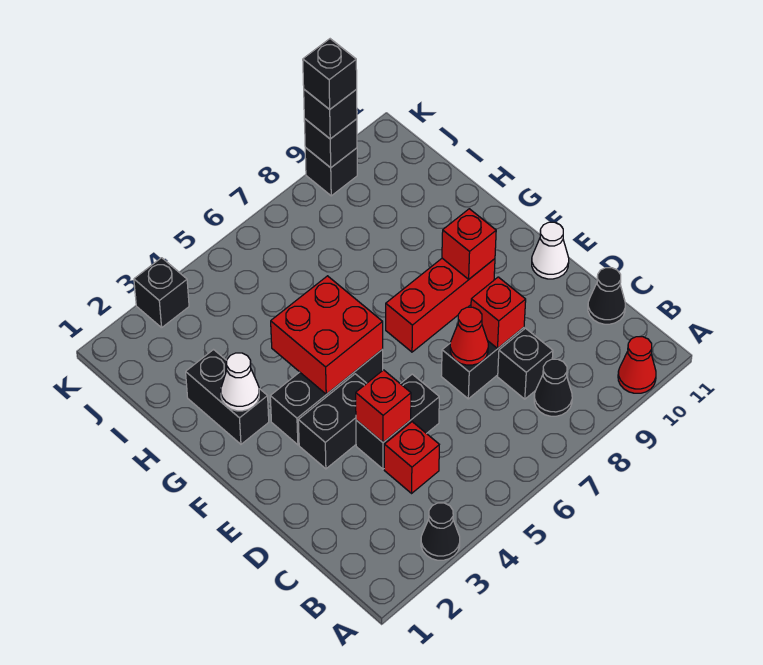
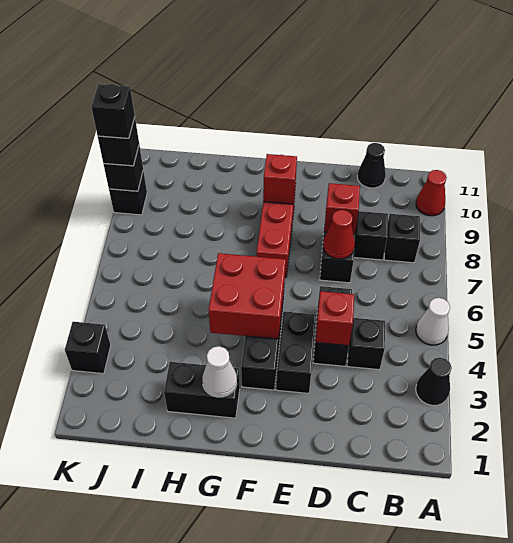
black 1x1 cone [534,359,572,416] -> black 1x1 brick [384,214,420,263]
red 1x1 brick [384,422,439,493] -> black 1x1 brick [347,318,385,370]
white 1x1 cone [532,222,569,279] -> white 1x1 cone moved to [416,298,450,345]

